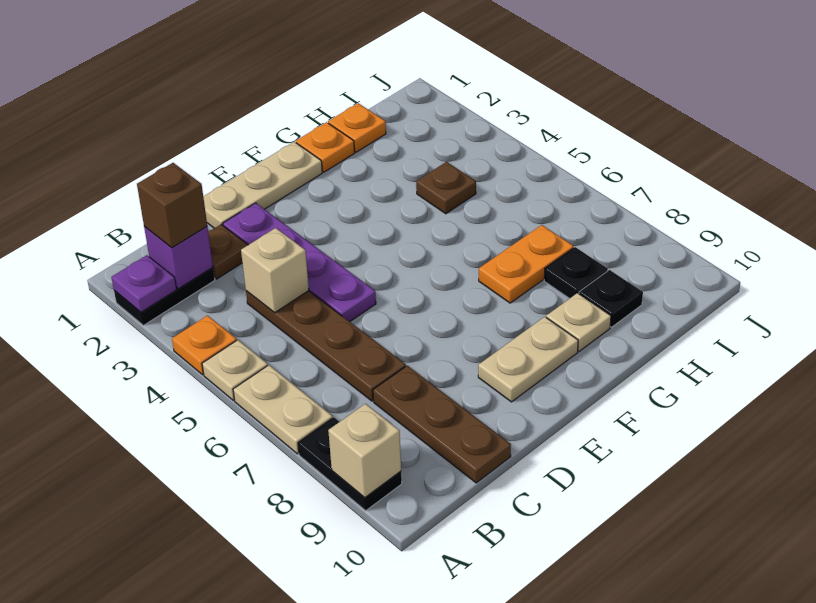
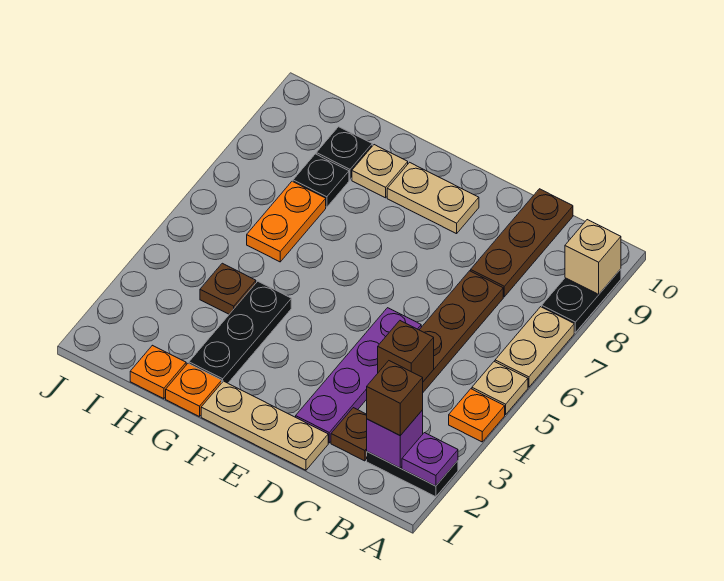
tan 1x1 brick [241,228,309,313] -> brown 1x1 brick [378,321,434,381]
none -> black 1x3 plate [189,281,291,383]
orange 1x2 plate [479,225,574,303] -> orange 1x2 plate turned to [247,181,326,262]

